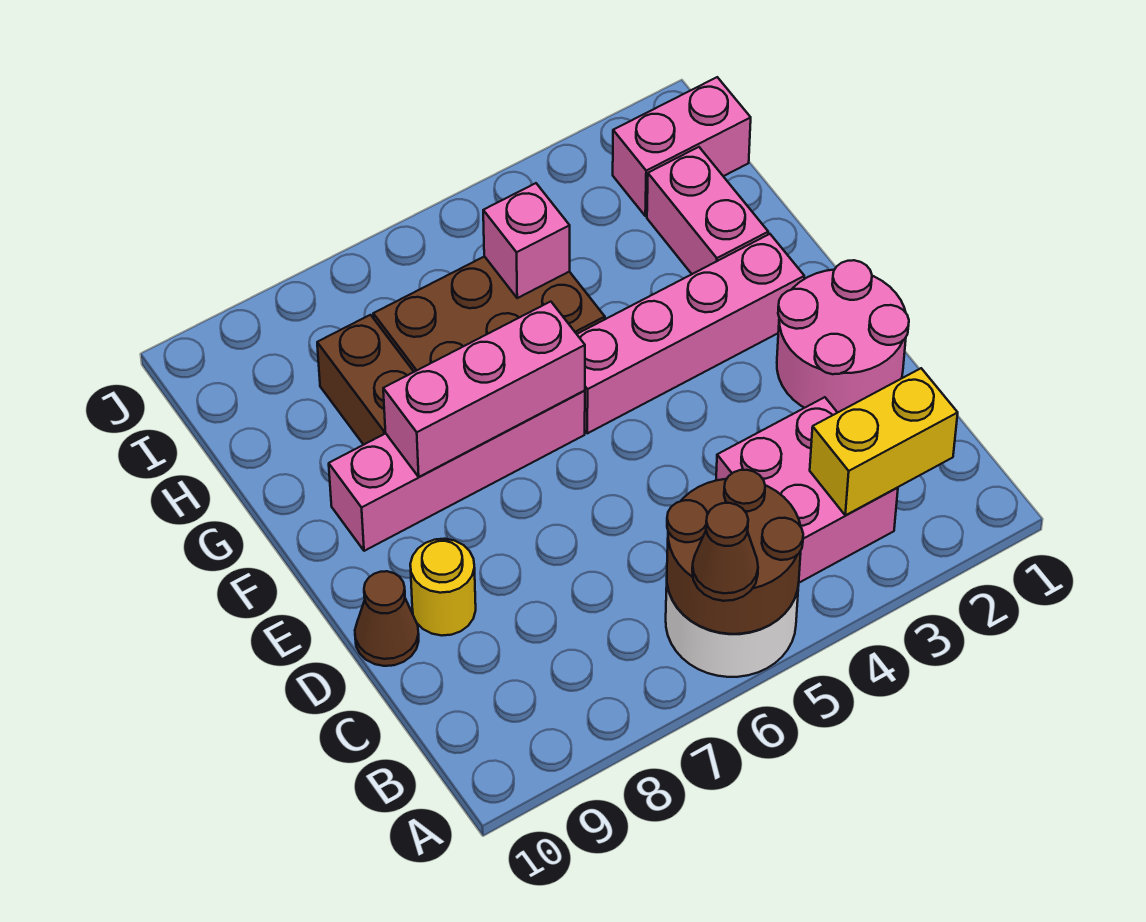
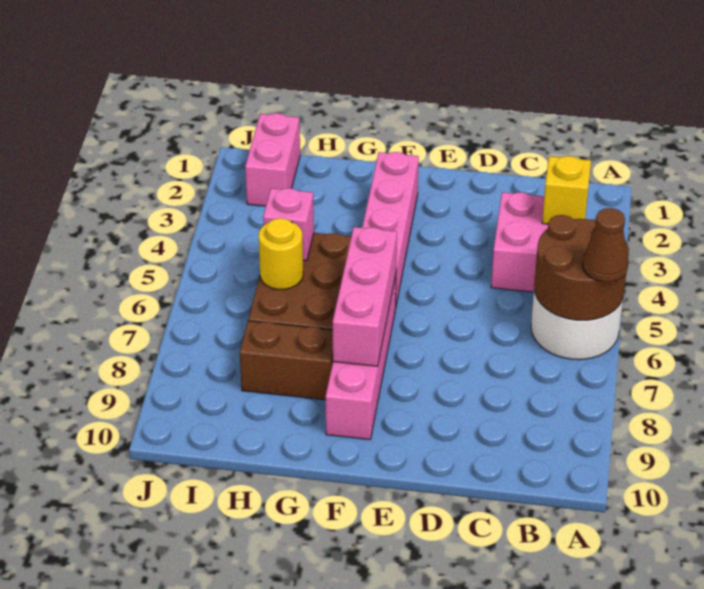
yellow 1x2 brick [810,368,958,515] -> yellow 1x1 brick [542,156,591,224]
pink 2x2 round brick [777,260,909,412] -> none
yellow 1x1 round brick [410,539,476,636] -> yellow 1x1 round brick moved to [259,218,303,289]
brown 1x1 cone [355,571,419,666] -> none
pink 1x2 brick [647,147,768,274] -> none

